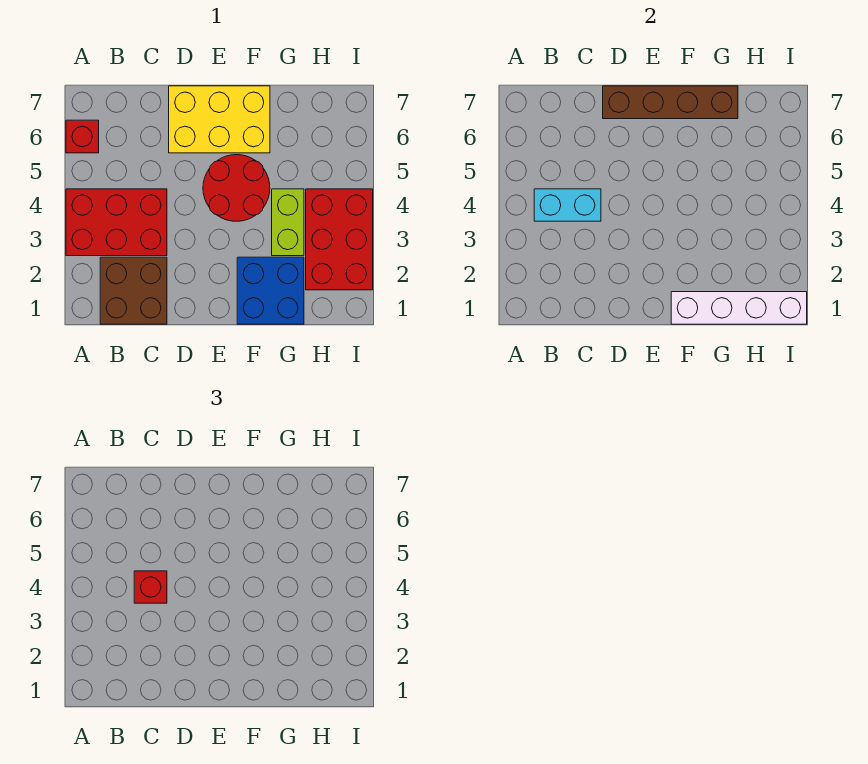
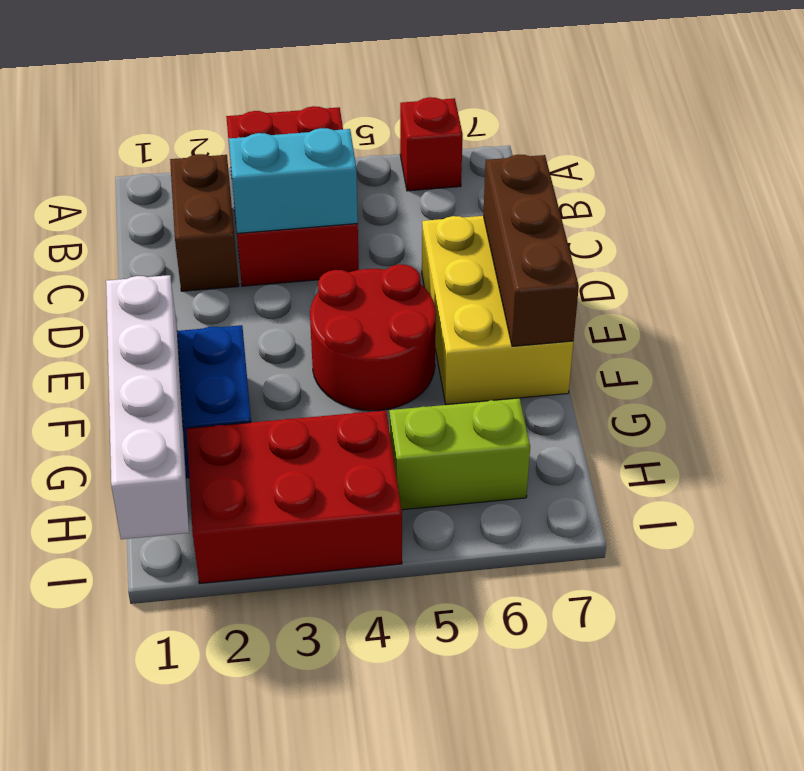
brown 2x2 brick [100,257,167,324] -> brown 1x2 brick [170,154,239,291]
cyan 1x2 brick [534,189,601,221] -> cyan 1x2 brick turned to [228,128,358,233]
red 1x1 brick [134,571,167,603] -> none
brown 1x4 brick [603,86,738,119] -> brown 1x3 brick [483,155,579,346]
lime 1x2 brick [272,189,304,256] -> lime 1x2 brick moved to [389,398,530,510]

